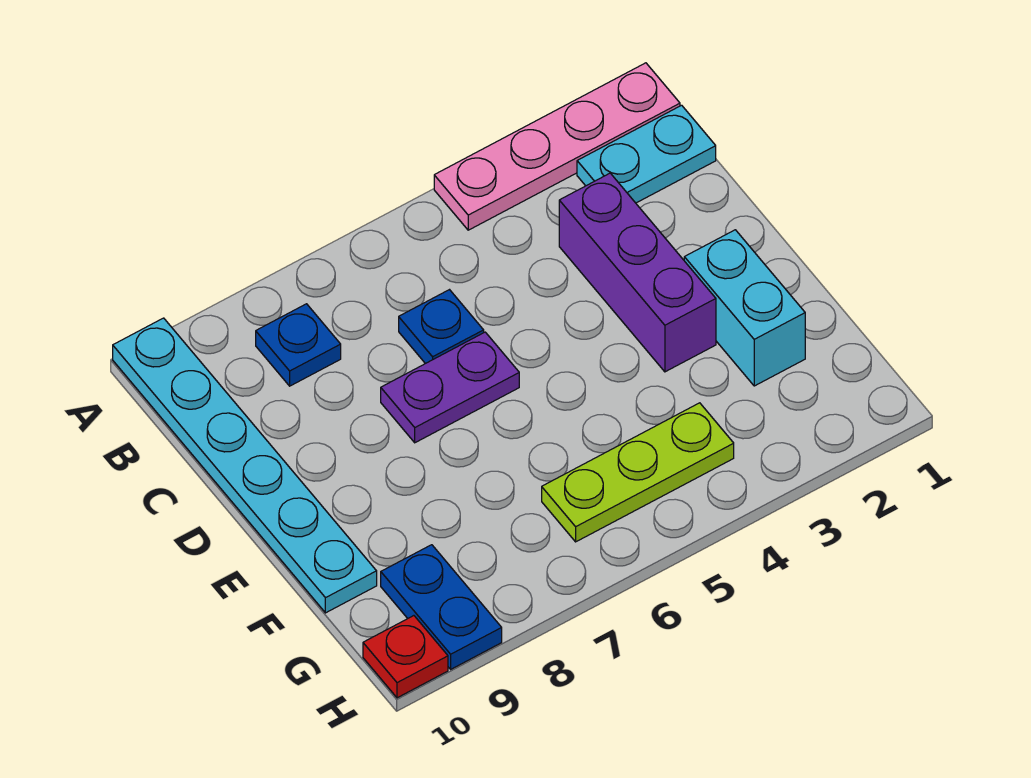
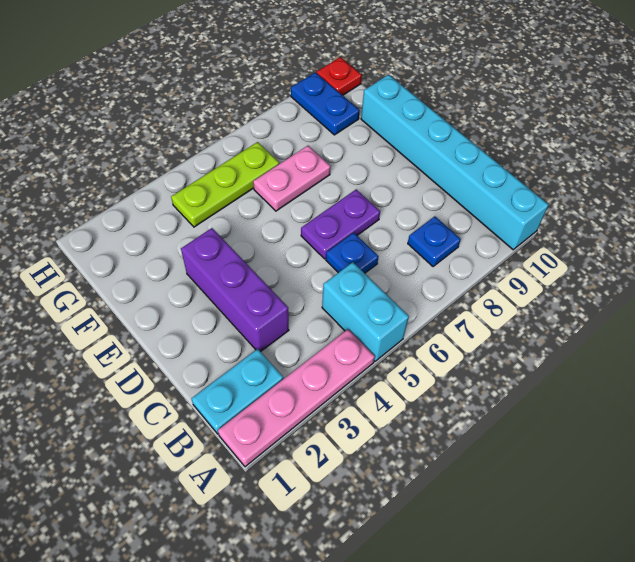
cyan 1x6 plate [113,318,377,613] -> cyan 1x6 brick [361,75,549,250]
cyan 1x2 brick [684,230,805,386] -> cyan 1x2 brick moved to [322,262,409,361]
none -> pink 1x2 plate [253,146,331,211]

